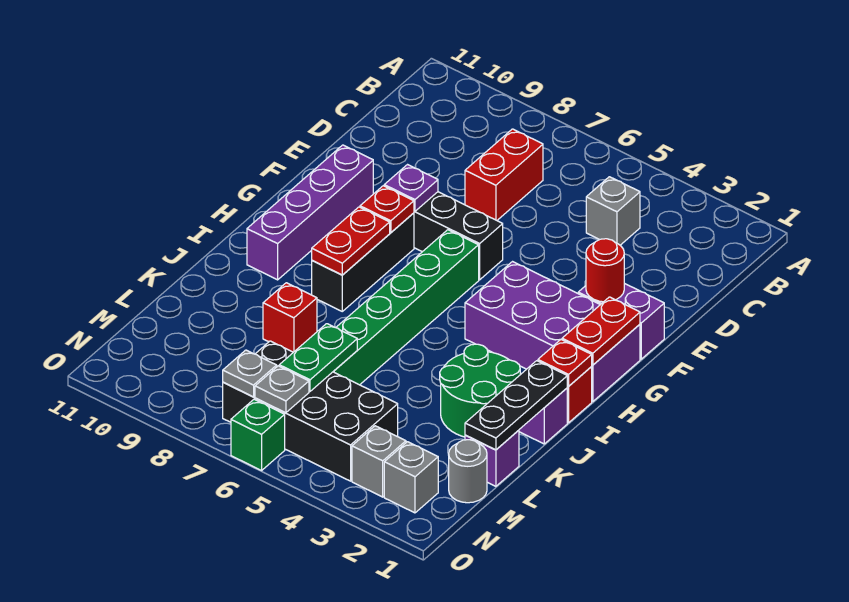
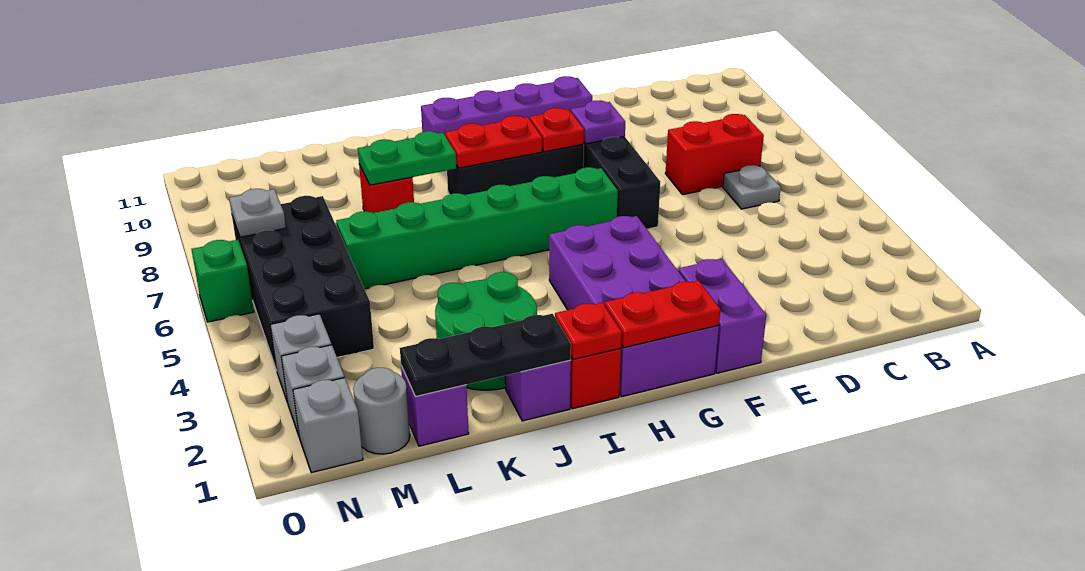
grey 1x1 brick [586,177,640,245] -> grey 1x1 brick moved to [293,378,363,473]
red 1x1 round brick [586,239,624,302] -> none
green 1x2 plate [279,324,357,391] -> green 1x2 plate moved to [358,131,456,185]
grey 1x1 plate [255,366,309,413] -> grey 1x1 plate moved to [723,165,781,209]

